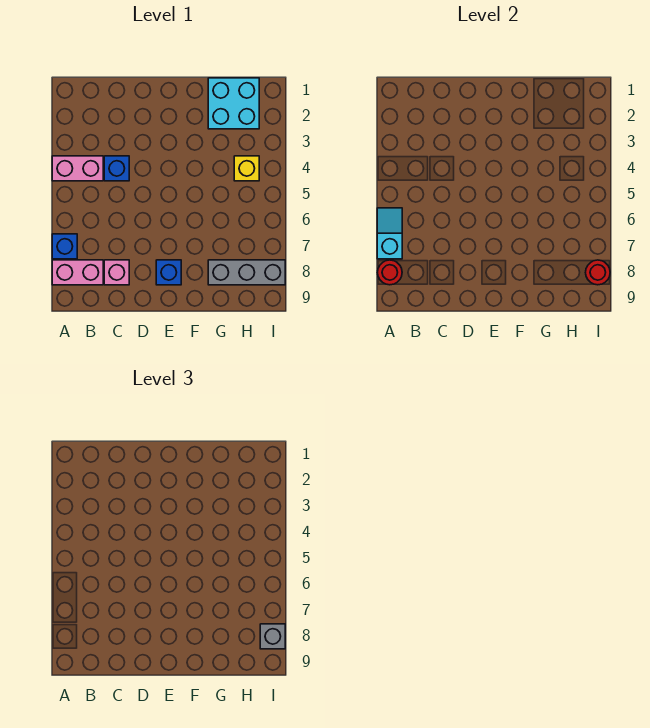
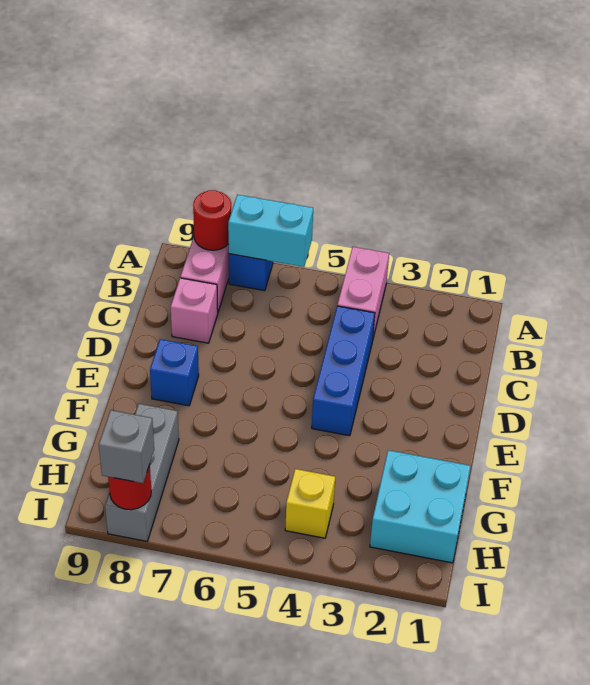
cyan 1x2 slope [377,208,402,259] -> cyan 1x2 brick [228,195,313,267]
blue 1x1 brick [104,156,129,181] -> blue 1x3 brick [312,306,375,436]

